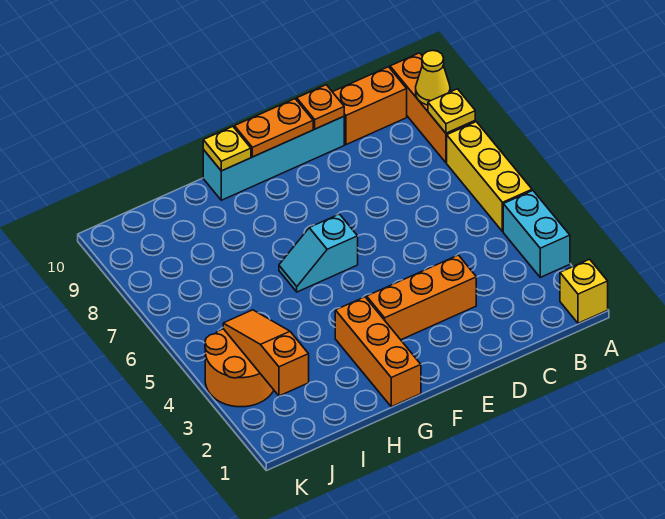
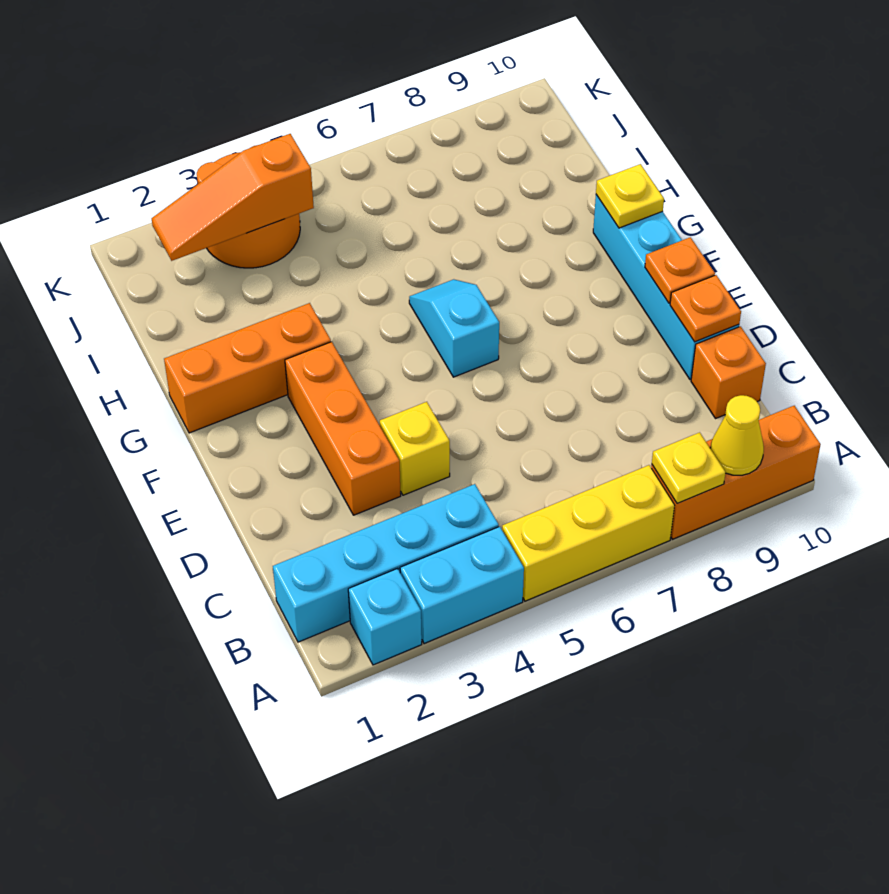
yellow 1x1 brick [560,259,608,323] -> yellow 1x1 brick moved to [380,402,450,495]
none -> cyan 1x1 brick [348,569,422,665]
none -> cyan 1x4 brick [273,484,499,642]
orange 1x2 brick [333,67,407,145] -> orange 1x1 brick [691,326,766,418]
orange 1x2 plate [234,99,313,157] -> orange 1x1 plate [645,237,715,303]
orange 1x3 slope [223,310,309,396] -> orange 1x3 slope turned to [152,134,314,261]

